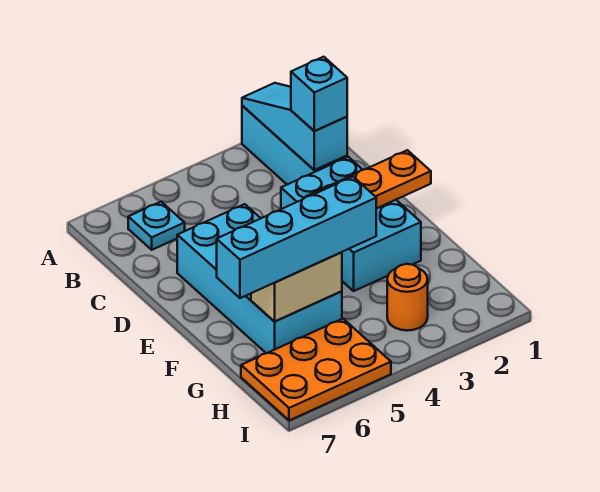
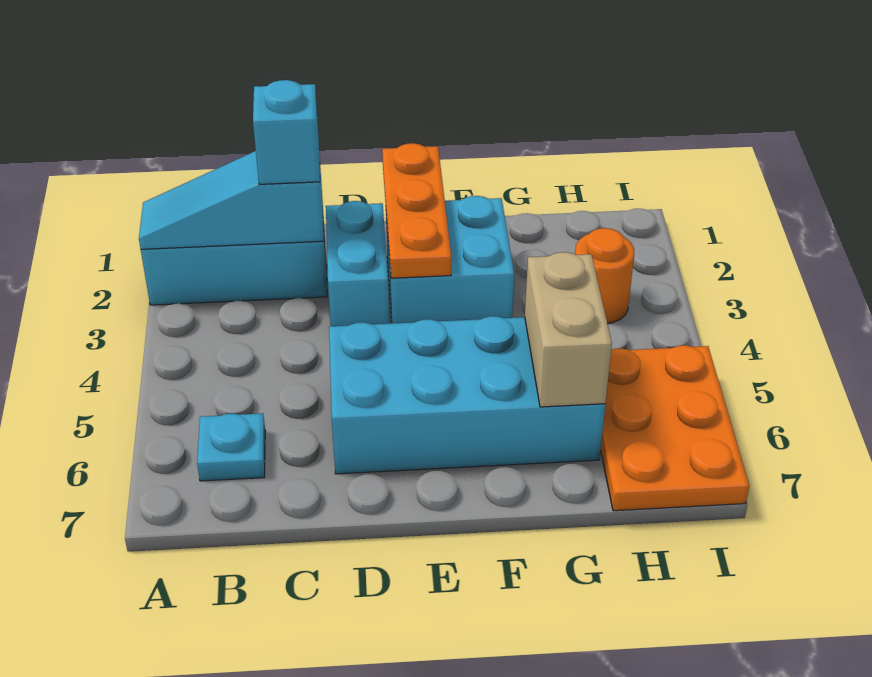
cyan 1x4 brick [217,177,376,298] -> none

